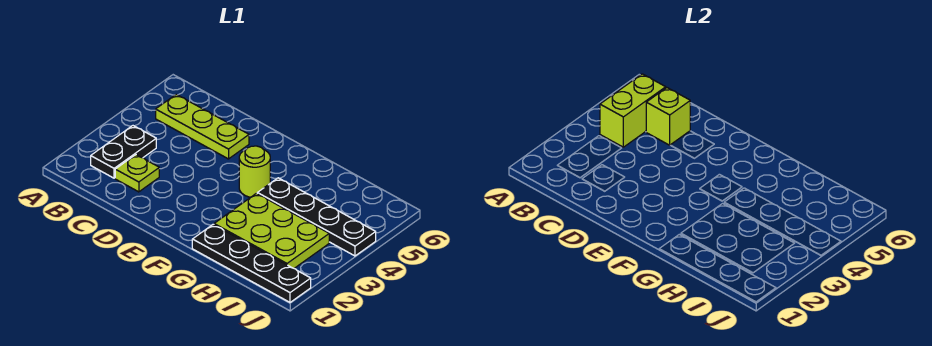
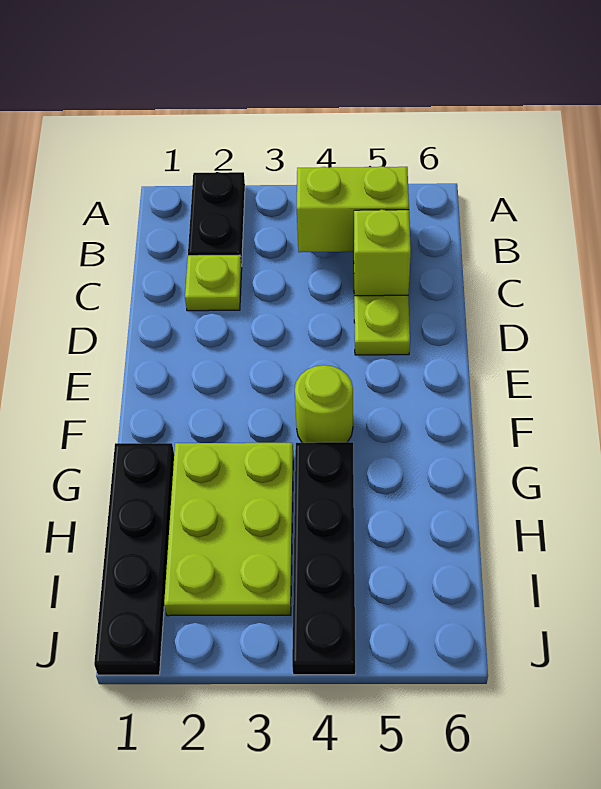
black 1x2 plate [91,126,156,178] -> black 1x2 plate turned to [188,172,245,266]

